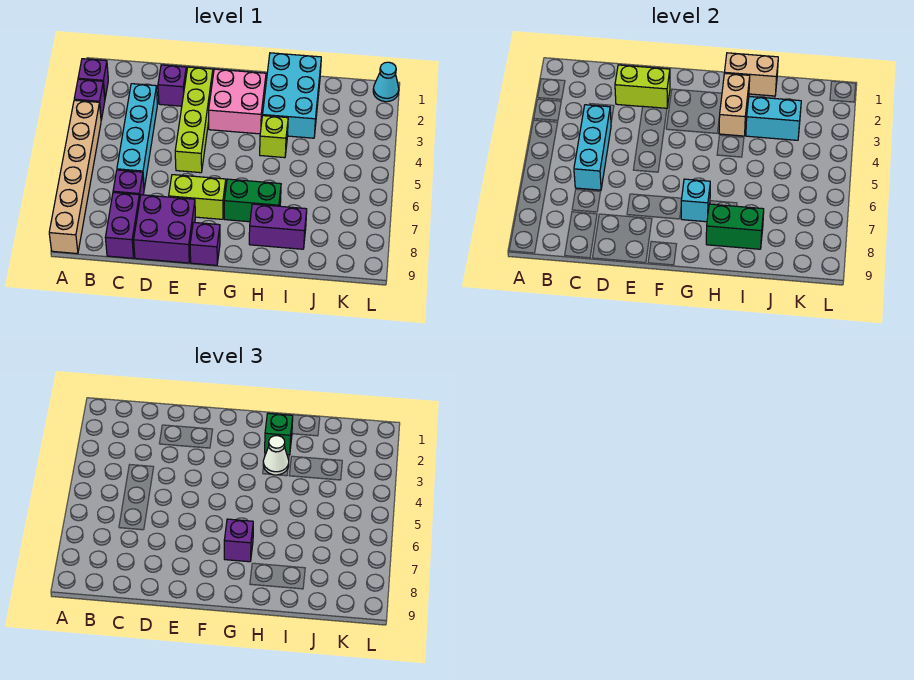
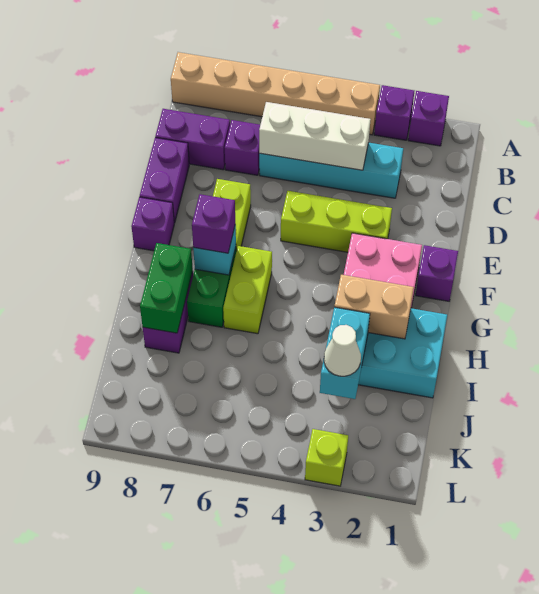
cyan 1x3 brick [574,105,611,190] -> white 1x3 brick [259,102,371,170]
purple 1x1 brick [158,65,187,106] -> purple 1x1 brick moved to [416,245,458,301]
lime 1x2 brick [615,65,670,108] -> lime 1x2 brick moved to [223,246,272,334]
purple 2x2 brick [134,195,195,263] -> purple 1x2 brick [140,138,189,223]
lime 1x4 brick [175,67,213,173] -> lime 1x3 brick [281,191,392,252]
tan 1x2 brick [724,53,778,96] -> none
green 1x1 brick [265,413,293,455] -> none
white 1x1 cone [263,436,289,475] -> white 1x1 cone moved to [324,325,361,376]
lime 1x1 brick [260,116,288,158] -> lime 1x1 brick moved to [305,429,348,486]
cyan 1x1 cone [373,62,399,102] -> none

